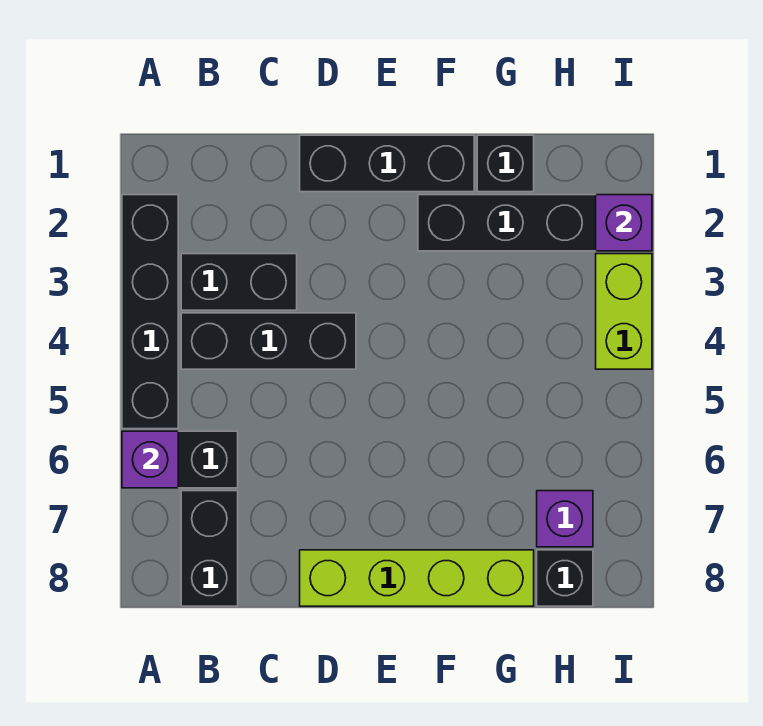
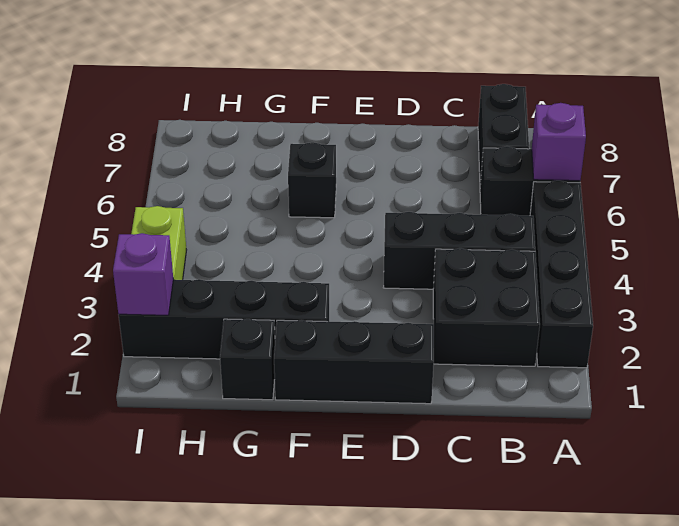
black 1x2 brick [181,254,297,310] -> black 2x2 brick [433,248,540,366]
lime 1x4 brick [300,550,534,606] -> none
purple 1x1 brick [537,491,593,547] -> none
black 1x1 brick [537,550,593,606] -> black 1x1 brick moved to [288,142,336,218]

